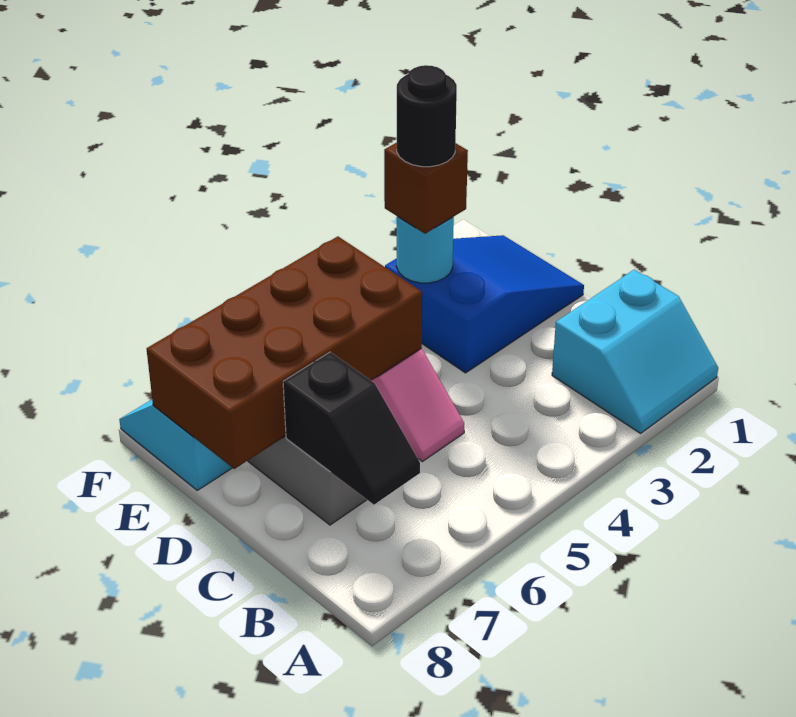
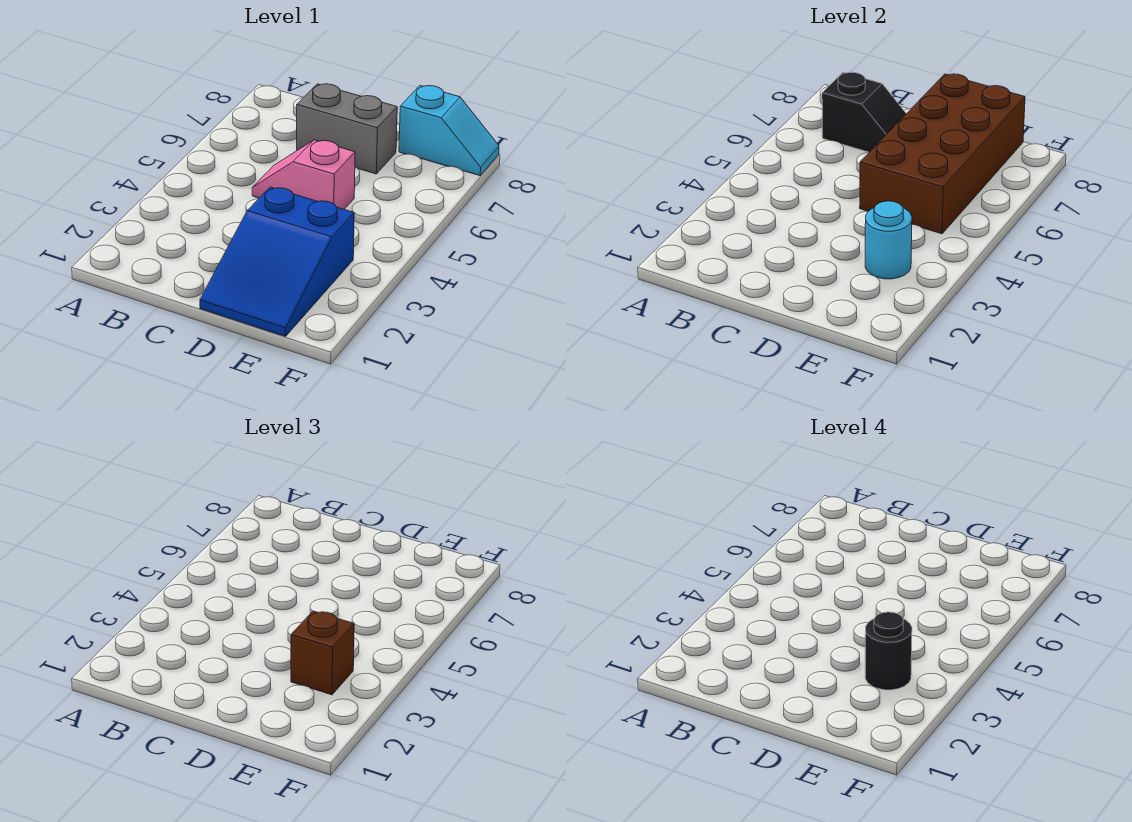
cyan 2x2 slope [552,270,718,433] -> none
black 1x2 slope [283,352,420,505] -> black 1x2 slope turned to [822,72,906,152]

